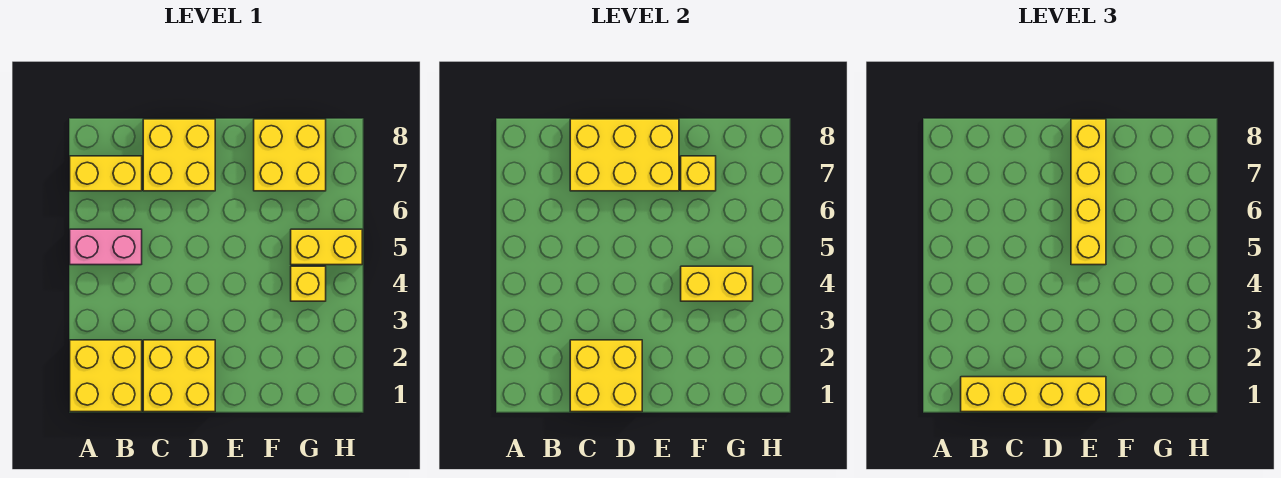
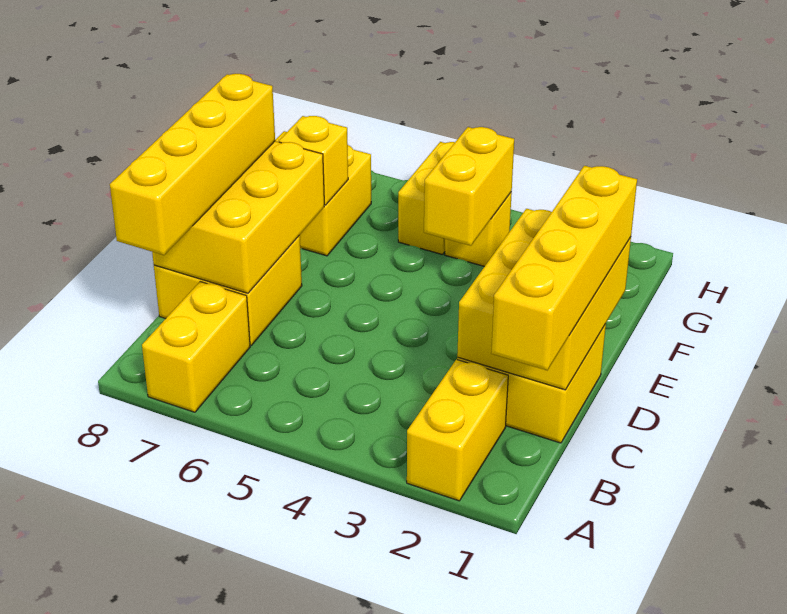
yellow 2x2 brick [70,340,142,412] -> yellow 1x2 brick [407,359,508,501]
pink 1x2 brick [70,229,142,265] -> none
yellow 2x2 brick [570,340,642,412] -> yellow 2x3 brick [457,209,631,390]
yellow 1x4 brick [1071,119,1106,265] -> yellow 1x4 brick turned to [110,74,275,255]

